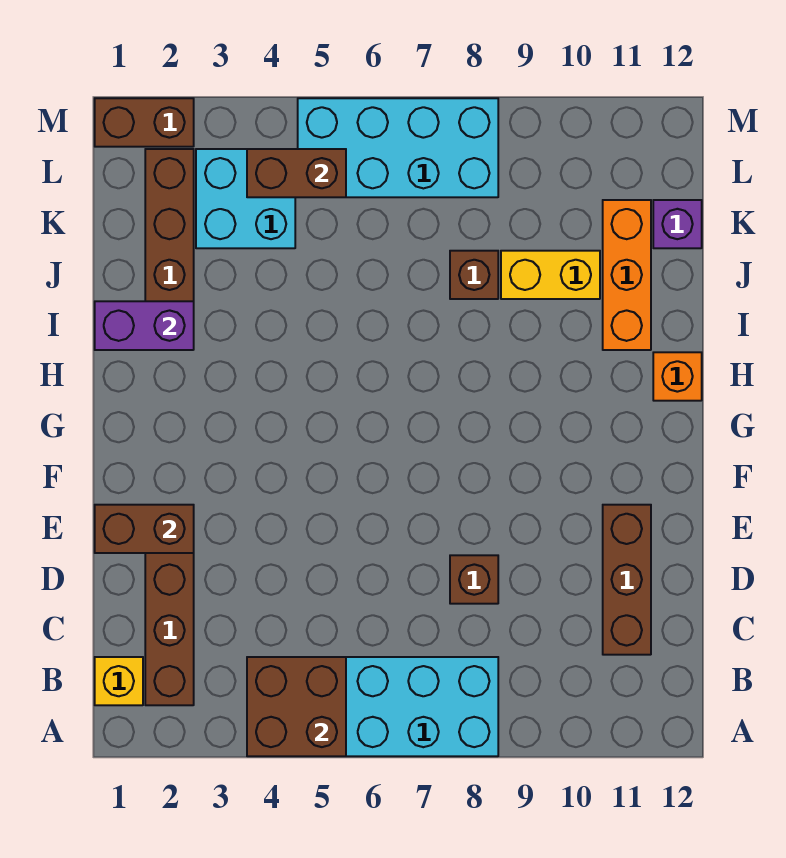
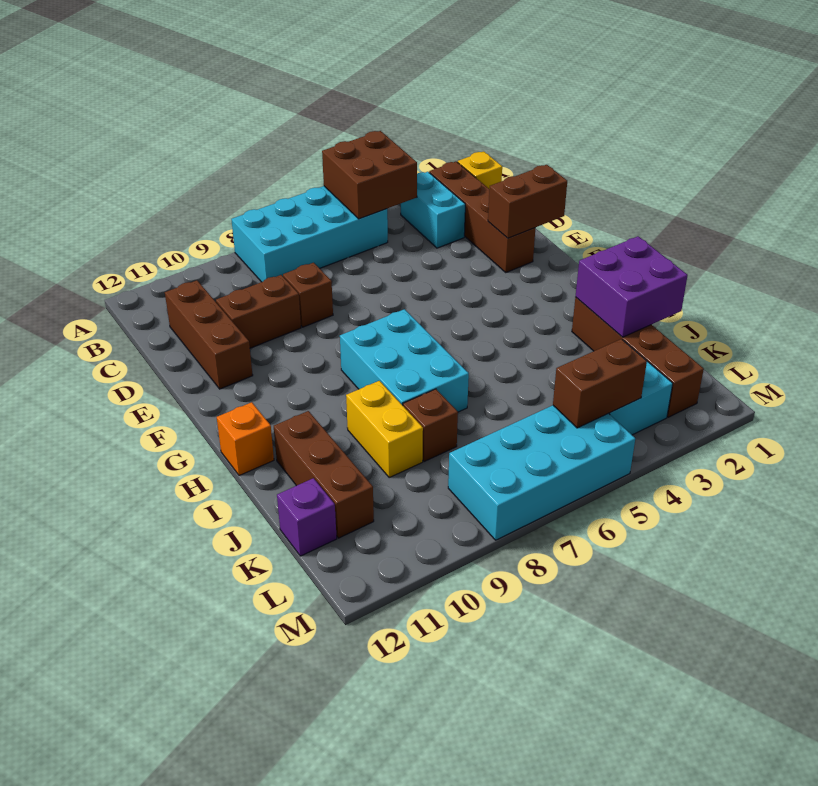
none -> cyan 1x2 brick [401,172,465,248]
none -> cyan 2x3 brick [340,309,469,412]
purple 1x2 brick [95,301,194,350] -> purple 2x2 brick [576,236,688,337]
orange 1x3 brick [603,200,651,350] -> brown 1x3 brick [274,411,374,538]
yellow 1x2 brick [501,251,600,299] -> yellow 1x2 brick turned to [346,381,423,477]
brown 1x2 brick [95,98,194,147] -> brown 1x2 brick moved to [216,275,301,348]

